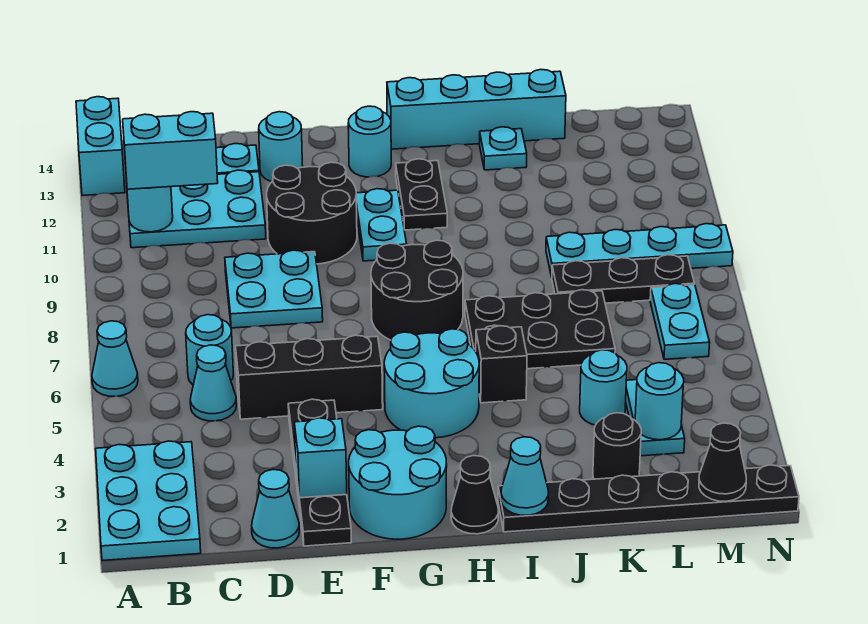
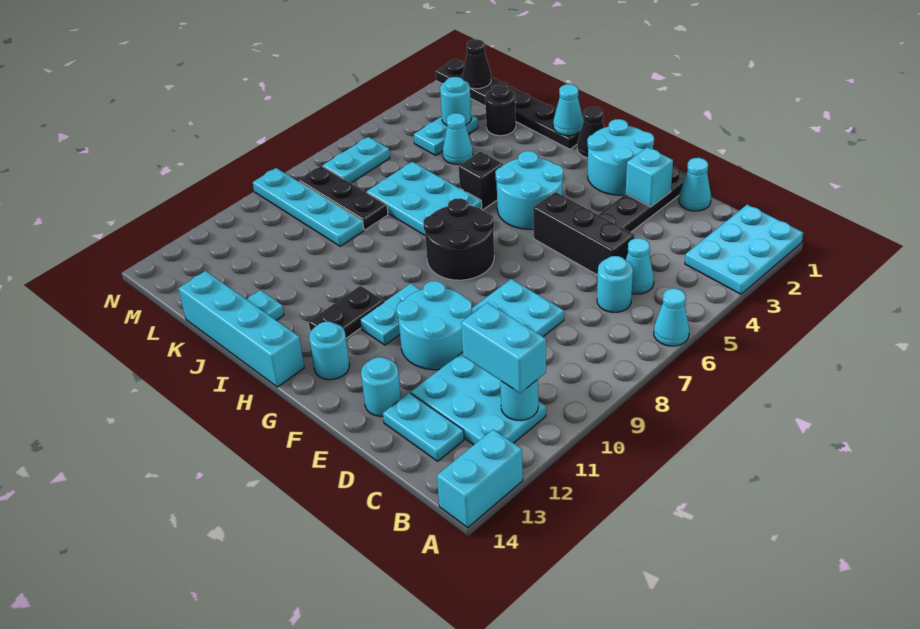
black 2x2 round brick [267,162,357,264] -> cyan 2x2 round brick [396,281,472,370]
black 2x3 plate [465,290,615,369] -> cyan 2x3 plate [367,162,482,235]
cyan 1x1 round brick [580,350,627,425] -> cyan 1x1 cone [443,113,473,164]

